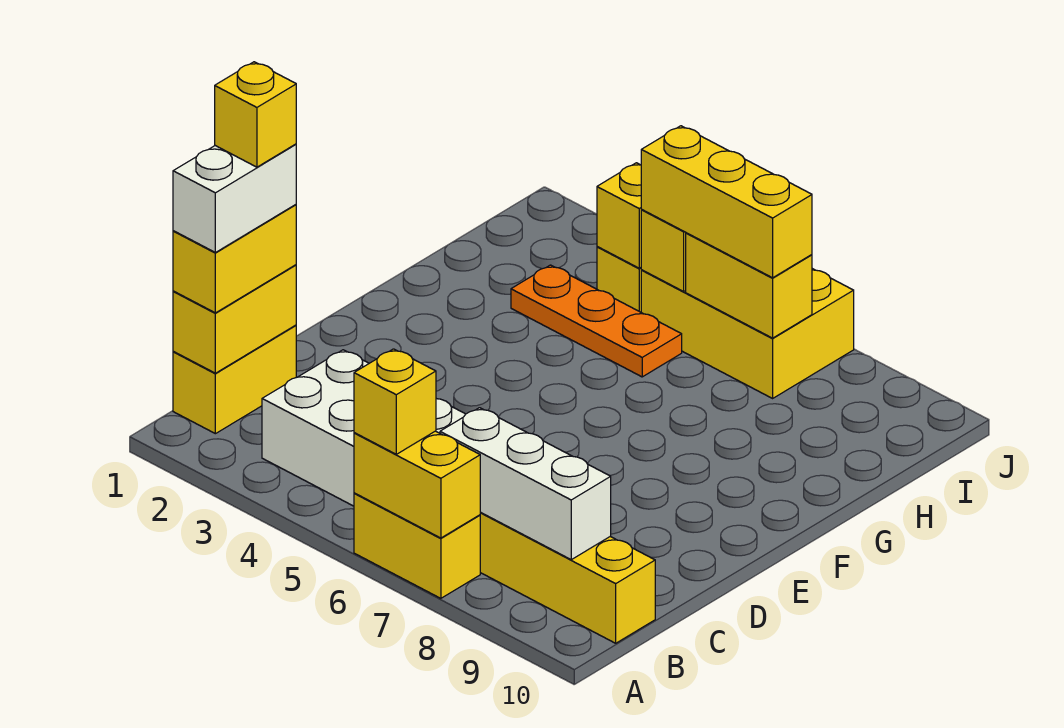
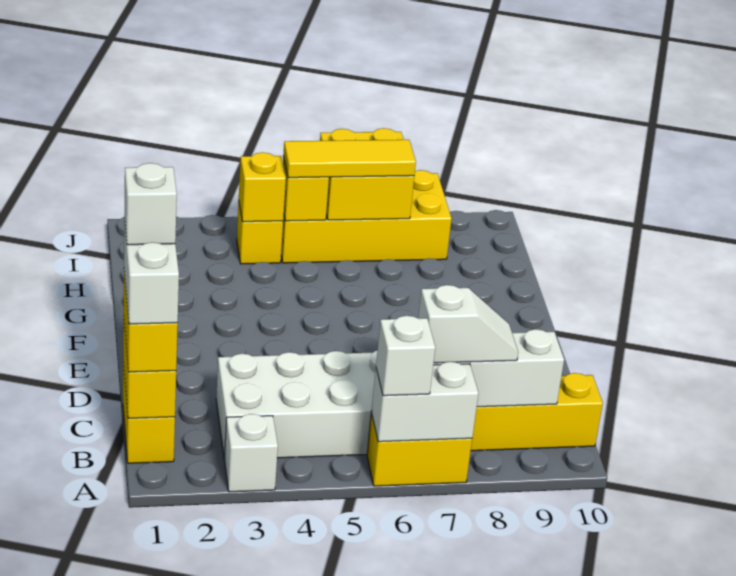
none -> white 1x1 brick [225,414,278,492]
yellow 1x2 brick [354,431,480,538] -> white 1x2 brick [371,362,478,442]
yellow 1x1 brick [354,349,436,454] -> white 1x1 brick [376,316,435,396]
none -> white 1x2 slope [418,285,518,363]
yellow 1x1 brick [215,62,296,167] -> white 1x1 brick [124,163,177,245]
orange 1x3 plate [511,265,682,377] -> none
yellow 2x3 brick [641,269,854,398] -> yellow 2x4 brick [281,170,452,263]
yellow 1x3 brick [641,126,812,278] -> yellow 1x3 tile [283,140,416,178]
yellow 1x2 brick [686,233,812,338] -> yellow 2x2 brick [320,128,414,220]

